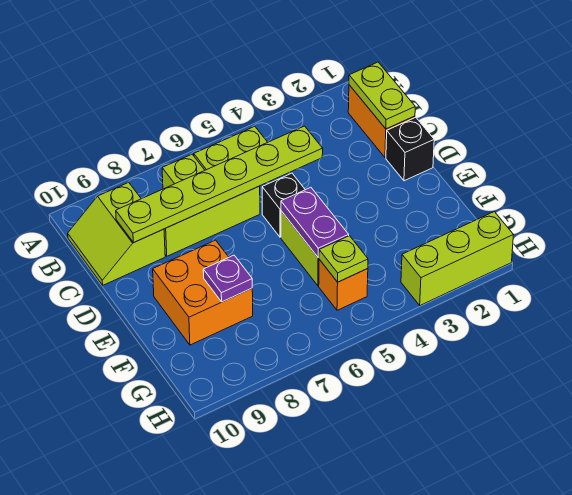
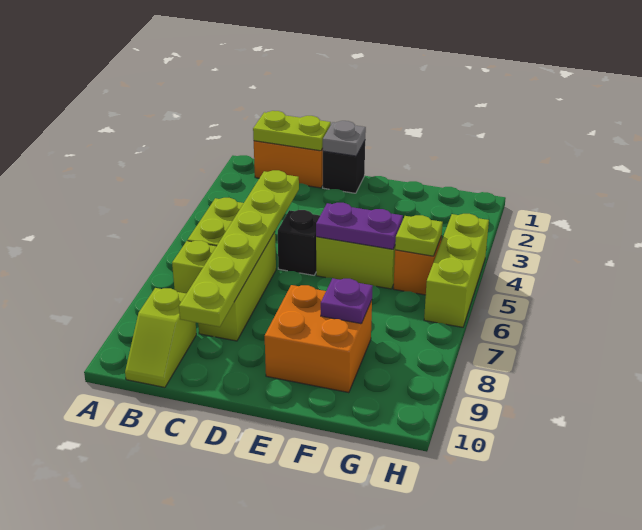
lime 2x2 slope [68,182,165,285] -> lime 1x2 slope [125,288,196,387]
none -> grey 1x1 plate [323,121,366,156]
lime 1x3 brick [401,212,513,305] -> lime 1x3 brick moved to [424,214,489,327]

